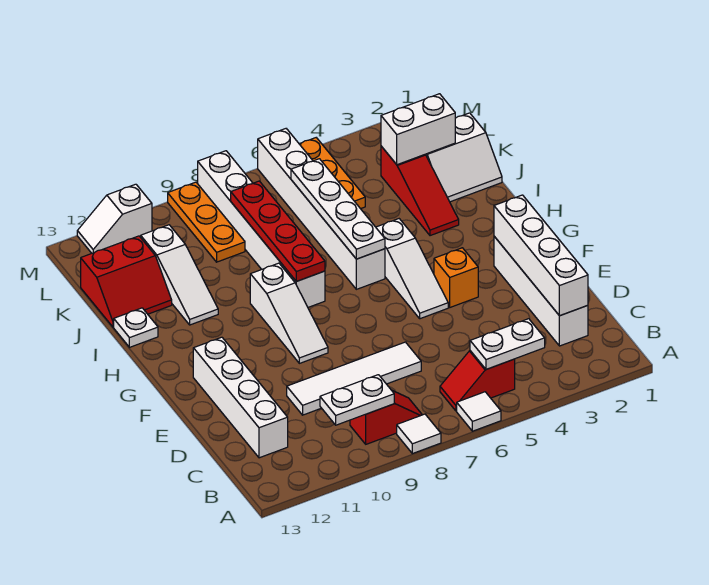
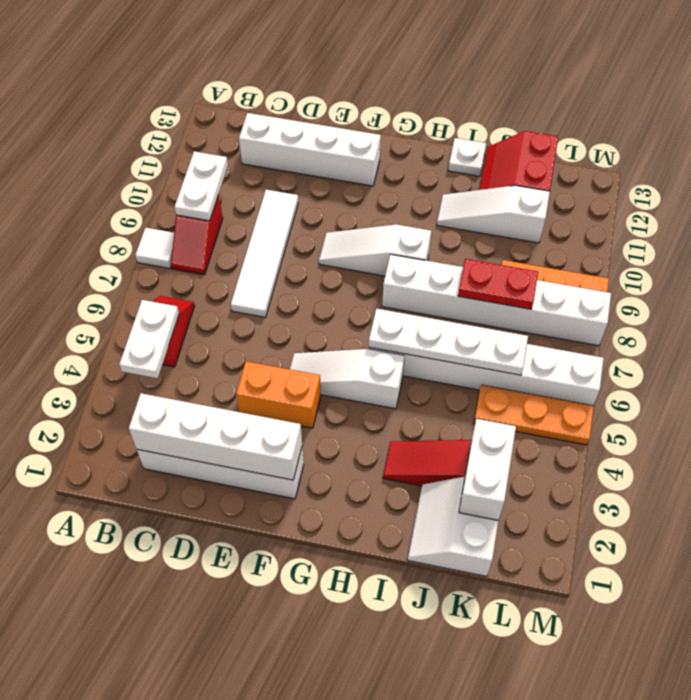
white 1x1 tile [457,392,501,431] -> none
orange 1x1 brick [434,248,478,307] -> orange 1x2 brick [236,361,321,428]
red 1x4 plate [231,181,325,281] -> red 1x2 plate [458,259,538,309]
white 1x2 slope [77,184,152,253] -> none

